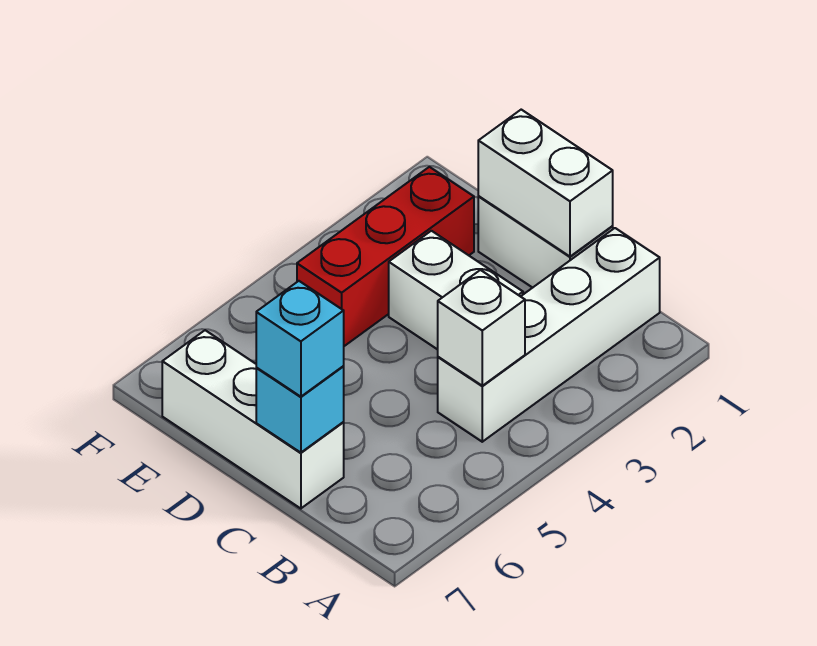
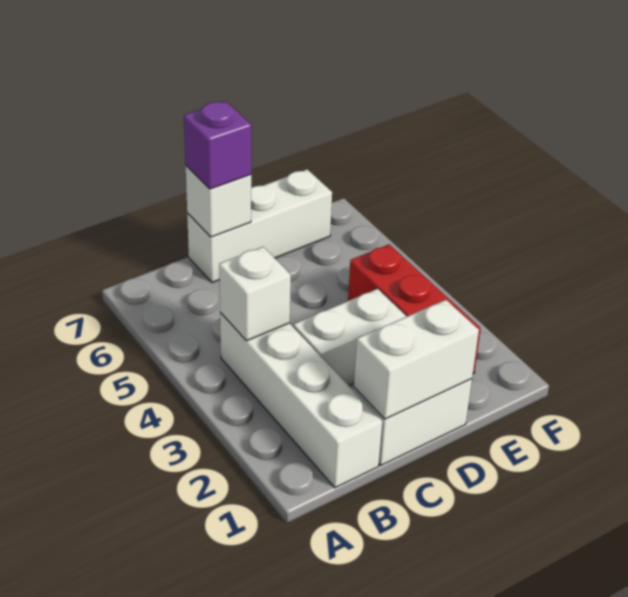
cyan 1x1 brick [256,367,344,453] -> white 1x1 brick [186,166,251,237]
cyan 1x1 brick [256,281,344,397] -> purple 1x1 brick [184,101,251,189]

